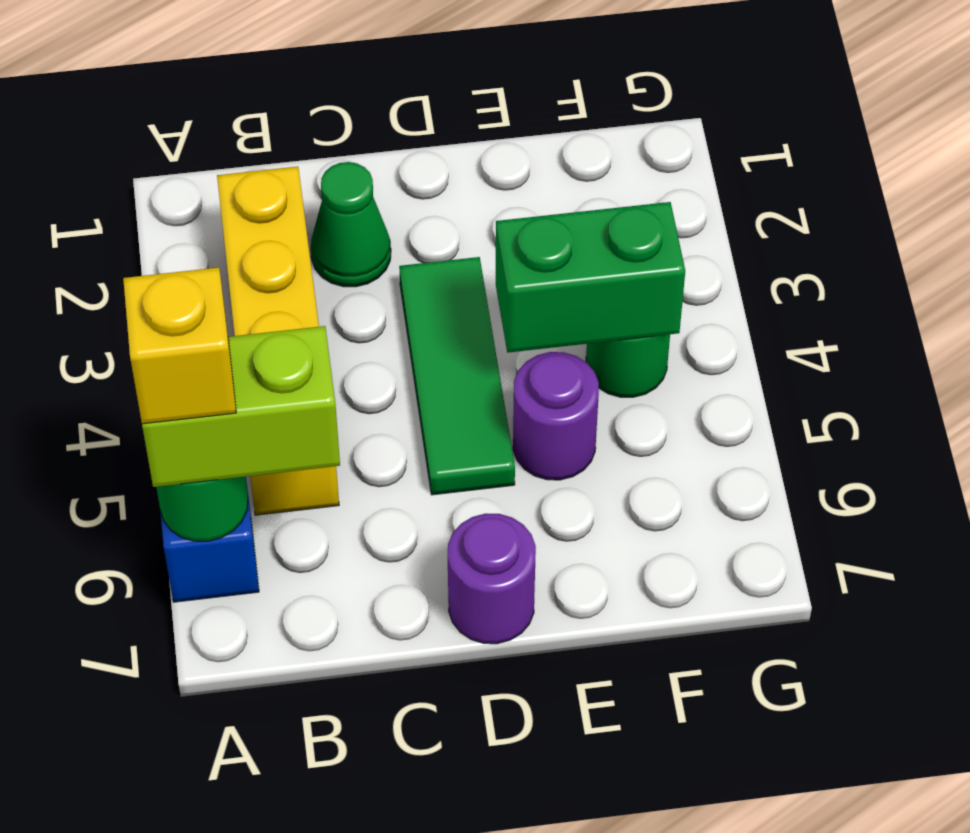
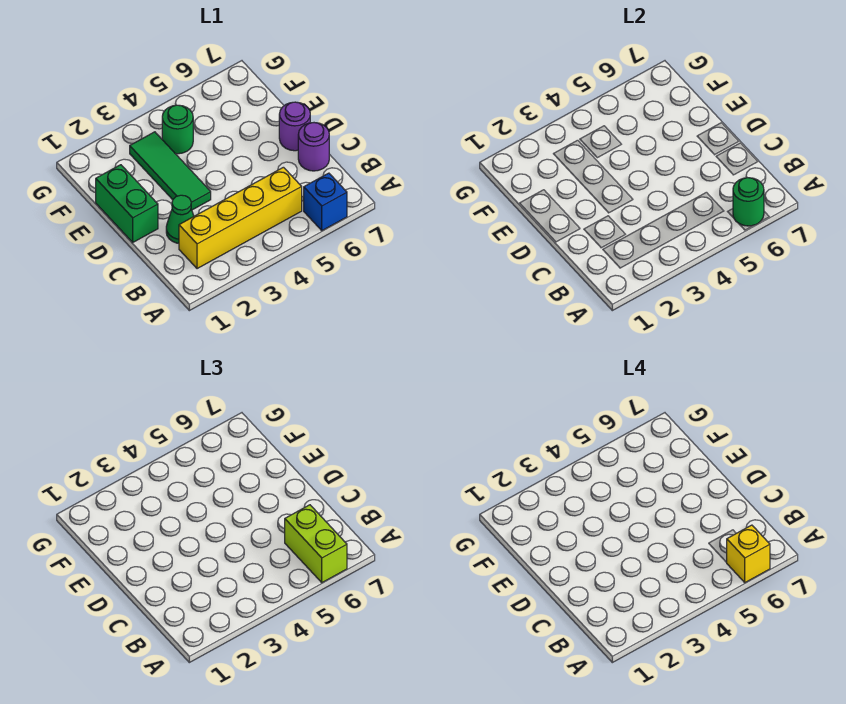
green 1x3 tile [399,257,515,495] -> green 1x3 tile turned to [130,132,211,210]
green 1x2 brick [496,202,685,353] -> green 1x2 brick moved to [96,165,158,242]
purple 1x1 round brick [513,352,599,480] -> purple 1x1 round brick moved to [298,123,329,171]

